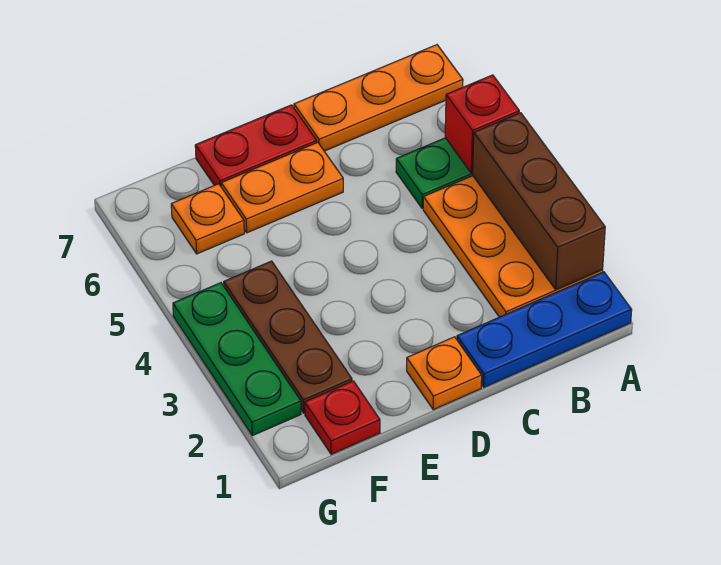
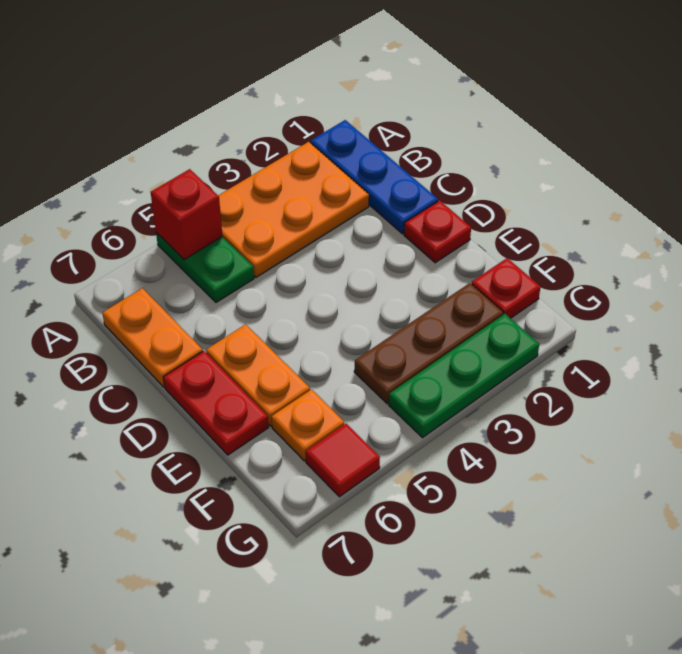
brown 1x3 brick [473,113,605,289] -> none
orange 1x3 plate [294,45,463,151] -> orange 1x2 plate [102,288,203,387]
orange 1x1 plate [407,337,482,409] -> red 1x1 plate [404,200,471,263]
none -> red 1x1 tile [306,424,380,497]

